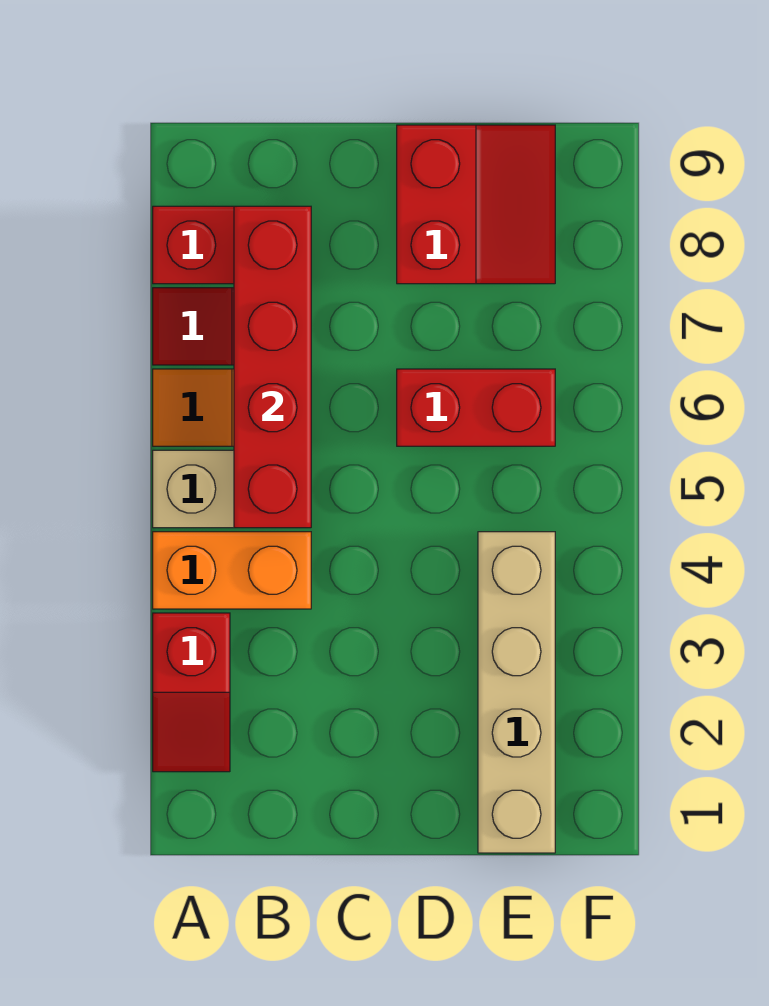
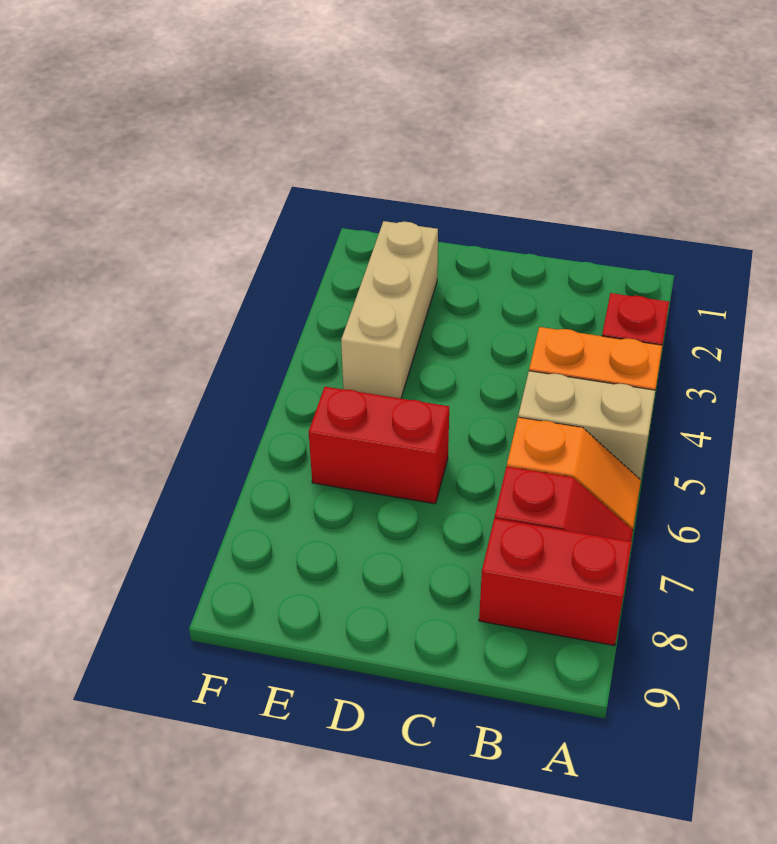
red 1x4 brick [234,206,311,528] -> none
red 2x2 slope [397,125,555,284] -> none
tan 1x4 brick [478,532,555,853] -> tan 1x3 brick [341,221,438,399]

